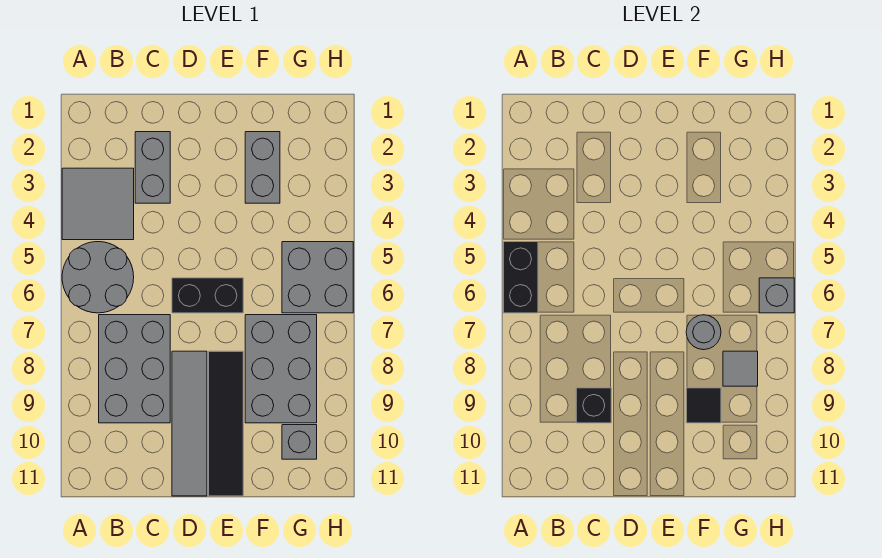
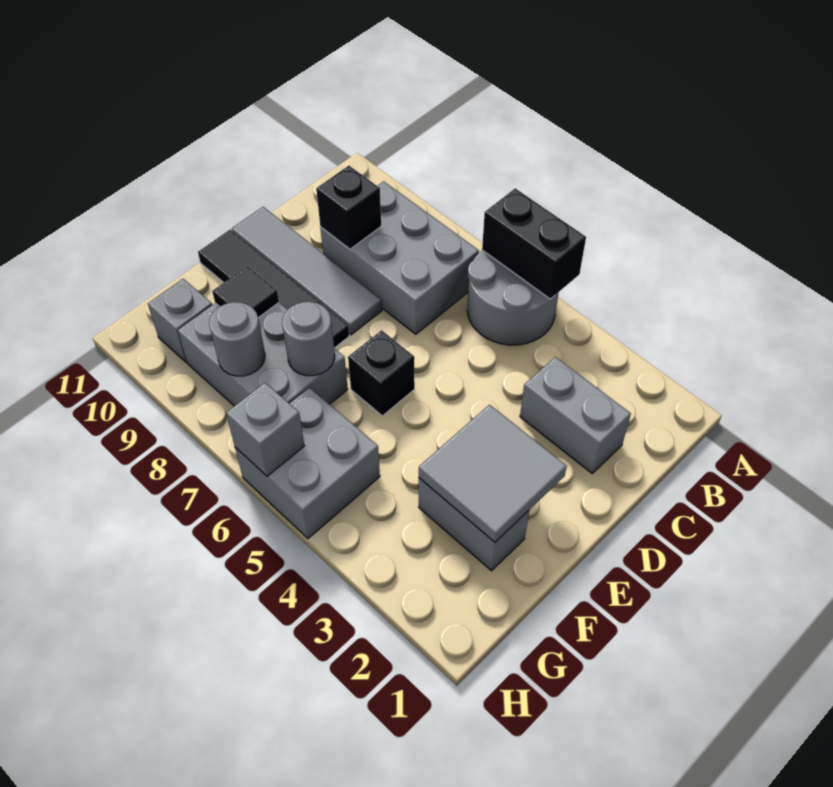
grey 2x2 tile [62,168,134,240] -> grey 2x2 tile moved to [419,405,567,542]
black 1x2 brick [172,278,243,313] -> black 1x1 brick [348,330,415,416]
grey 1x1 tile [723,351,758,386] -> grey 1x1 round brick [209,302,265,376]

